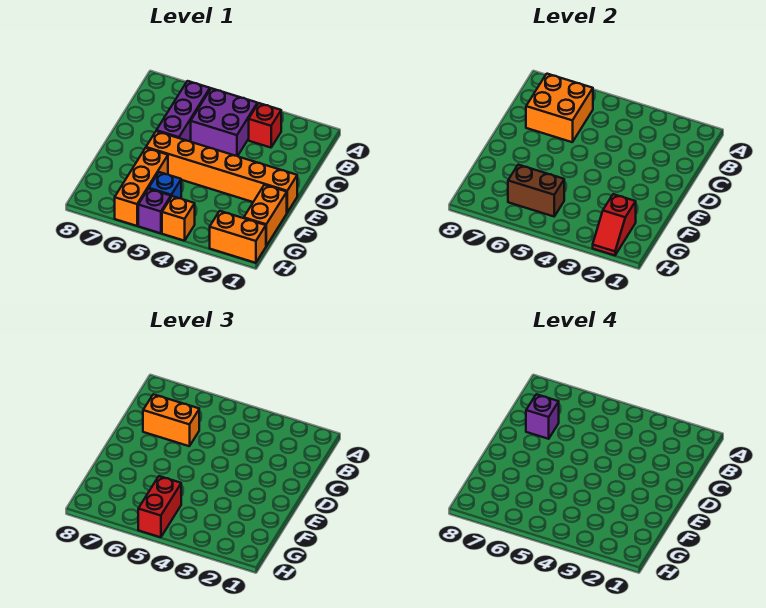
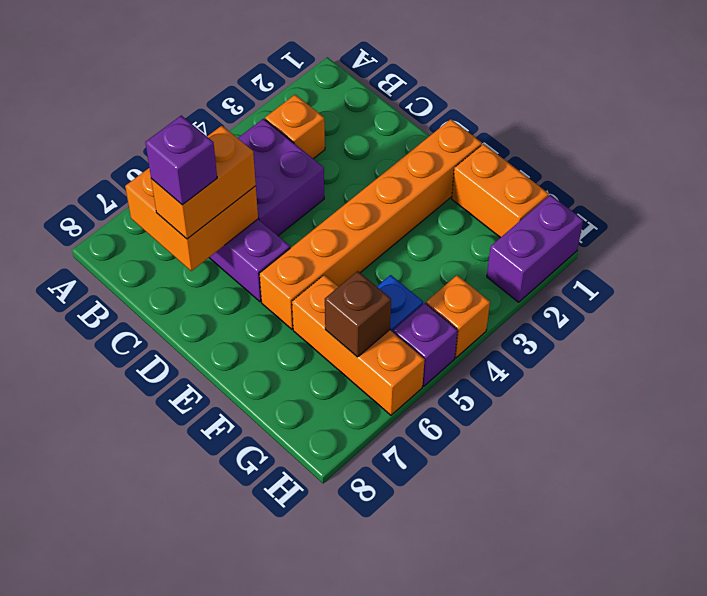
red 1x1 brick [249,103,281,148] -> orange 1x1 brick [265,95,325,159]
red 1x2 slope [593,194,636,255] -> none
brown 1x2 brick [508,165,564,216] -> brown 1x1 brick [325,271,391,357]
red 1x2 brick [138,476,181,537] -> none
orange 1x2 brick [210,211,266,263] -> purple 1x2 brick [487,195,583,302]

